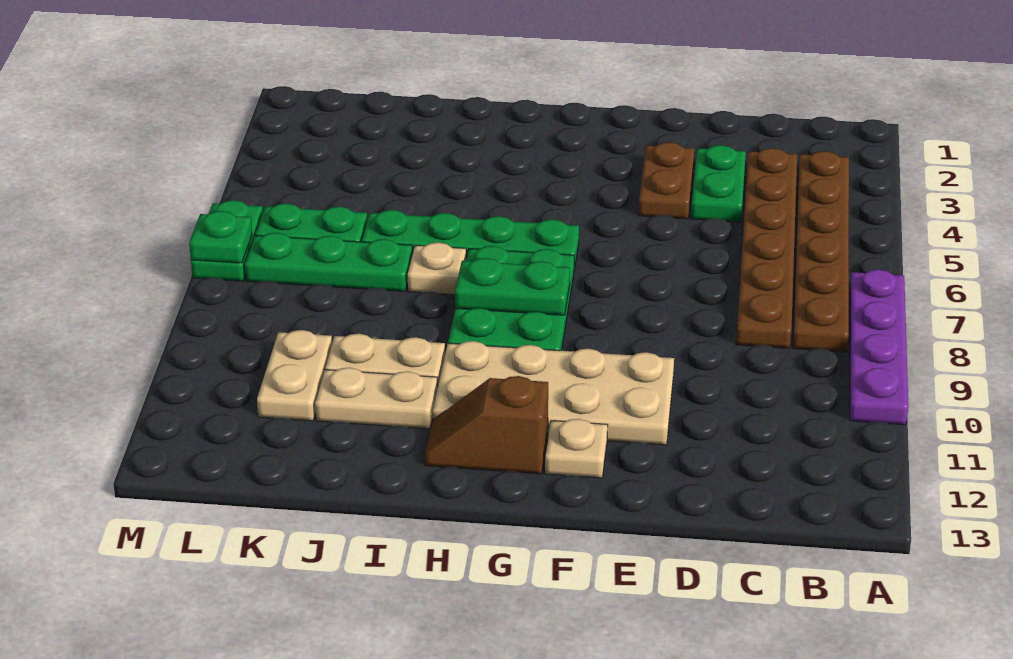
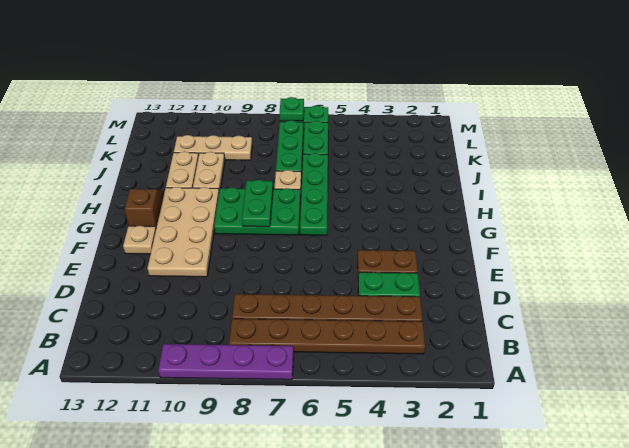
tan 1x2 plate [257,330,332,421] -> tan 1x3 plate [174,135,252,160]

